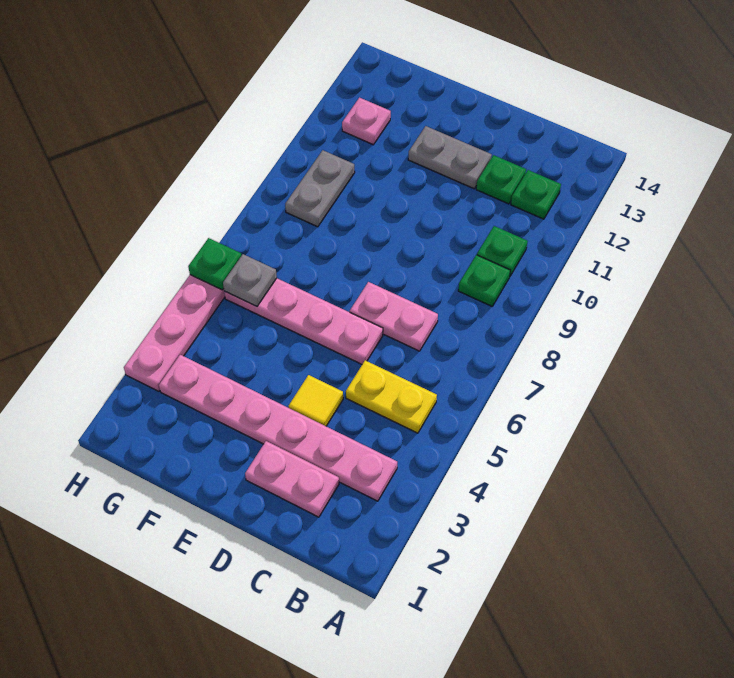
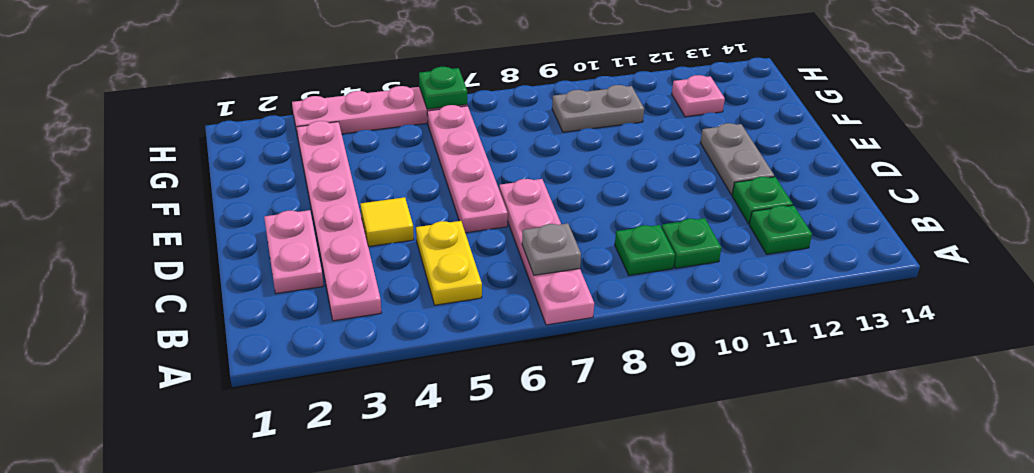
pink 1x2 plate [350,282,438,351] -> pink 1x4 plate [499,179,594,325]
grey 1x1 plate [223,254,277,306] -> grey 1x1 plate moved to [522,223,581,275]

